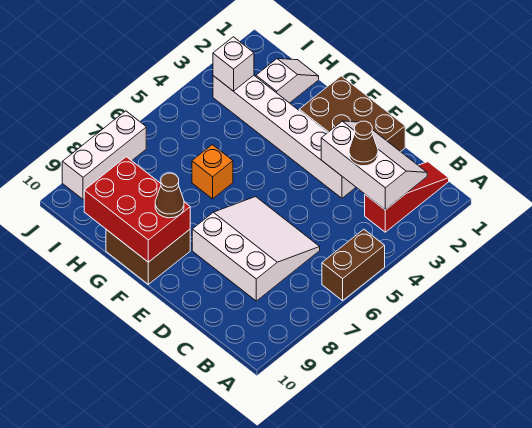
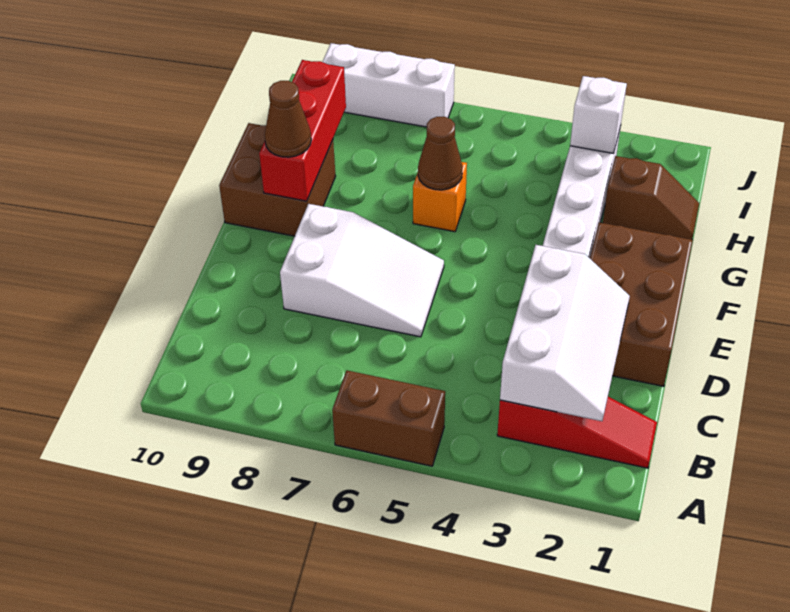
brown 1x1 cone [349,121,378,166] -> brown 1x1 cone moved to [418,117,463,190]
white 3x3 slope [192,197,320,301] -> white 2x3 slope [280,204,444,337]
red 2x3 brick [84,157,190,262] -> red 1x3 brick [259,60,346,201]
white 1x2 slope [256,59,319,103] -> brown 1x2 slope [603,156,699,240]

